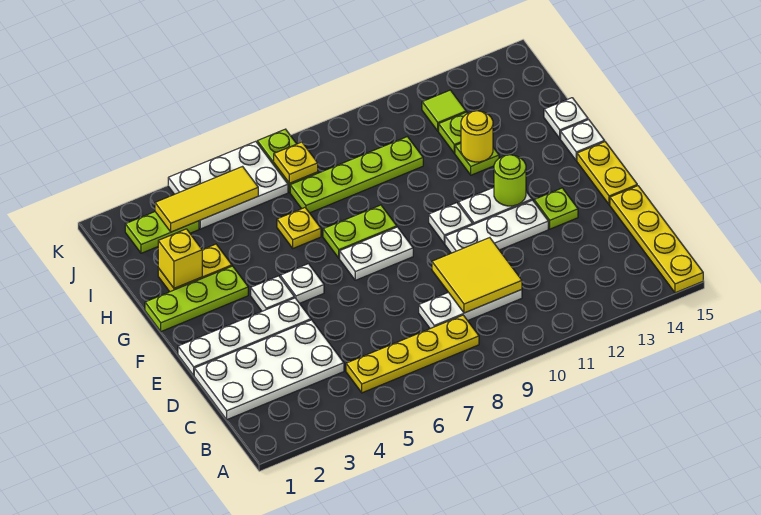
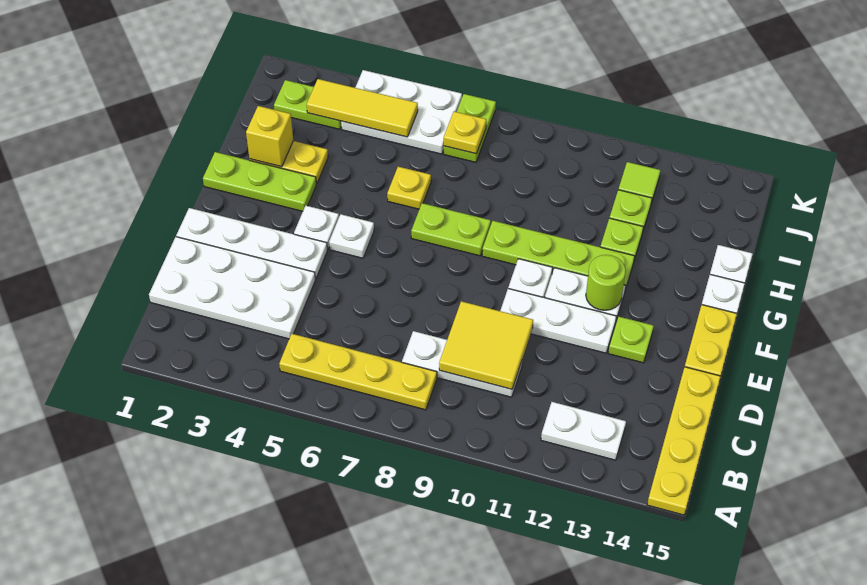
white 1x2 plate [340,227,413,280] -> white 1x2 plate moved to [541,402,626,460]
yellow 1x1 round brick [461,111,493,162] -> none
lime 1x4 plate [290,137,423,213] -> lime 1x4 plate moved to [482,221,635,290]

